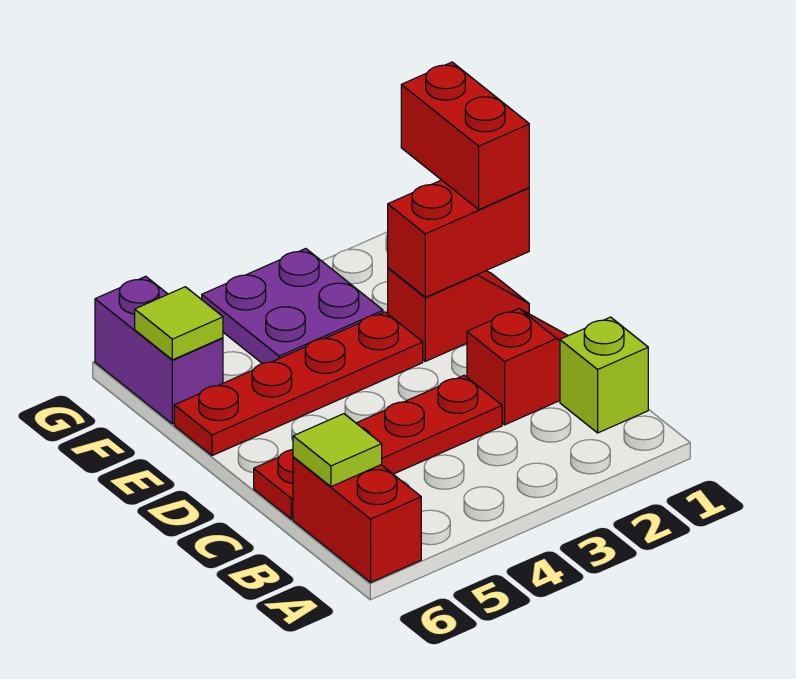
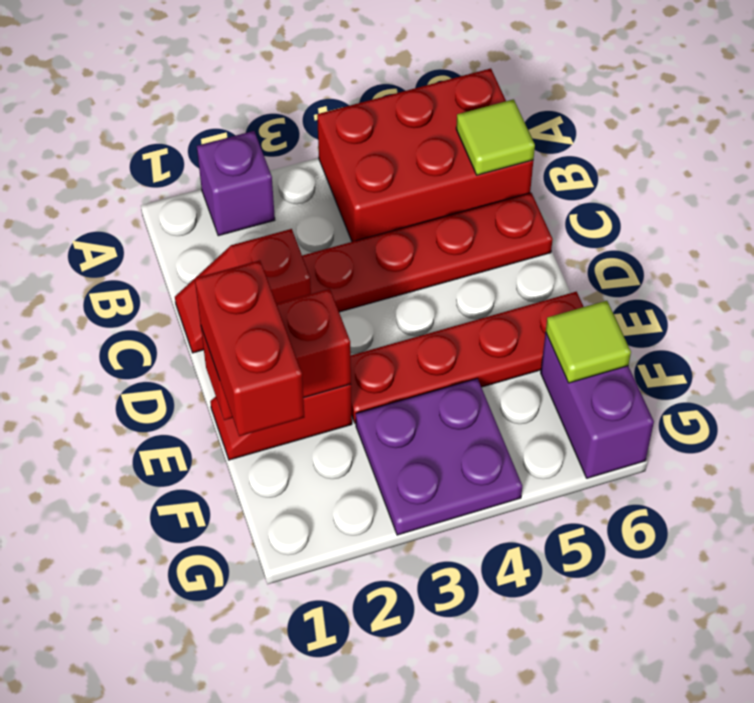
none -> purple 1x1 brick [197,131,275,236]
red 1x2 brick [293,457,421,582] -> red 2x3 brick [317,68,533,242]
lime 1x1 brick [560,317,648,433] -> none

